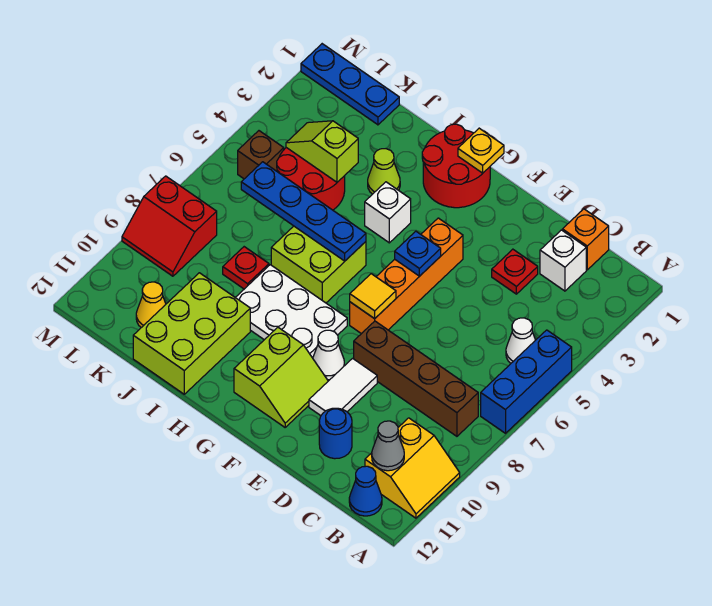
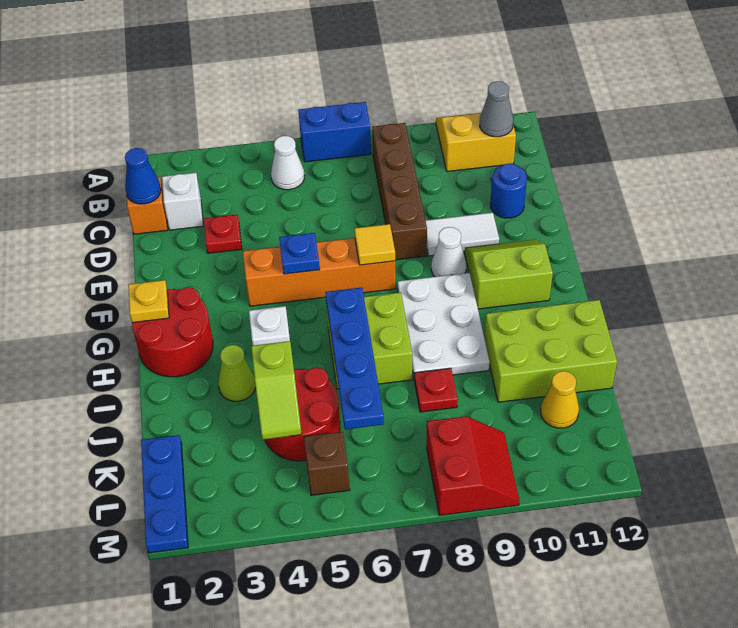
blue 1x3 brick [481,330,572,433] -> blue 1x2 brick [298,102,371,162]
blue 1x1 cone [349,466,382,516] -> blue 1x1 cone moved to [125,148,161,204]

